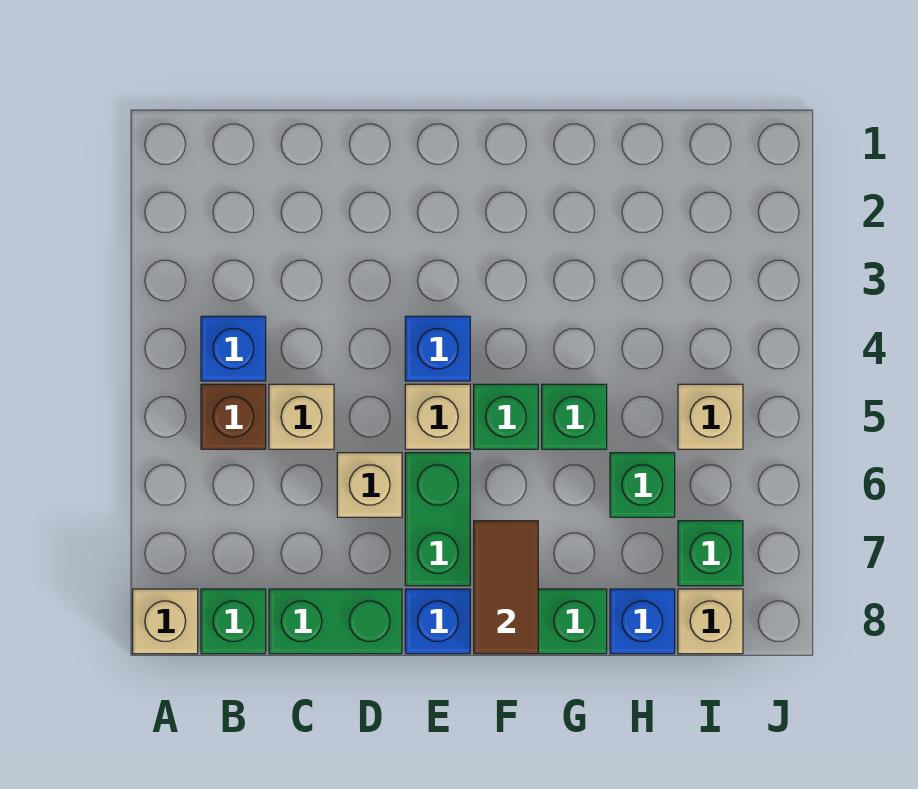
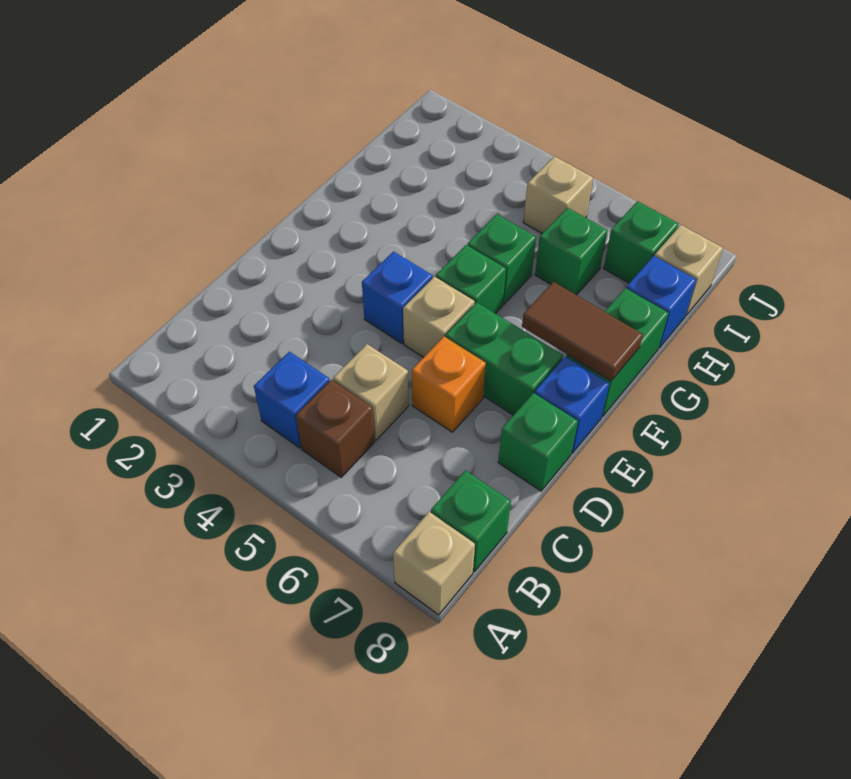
green 1x2 brick [269,589,402,654] -> green 1x1 brick [498,393,578,491]
tan 1x1 brick [337,453,402,517] -> orange 1x1 brick [412,337,486,432]

